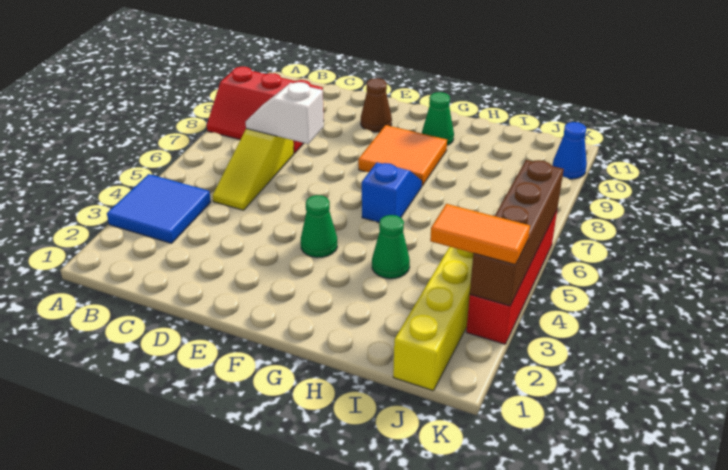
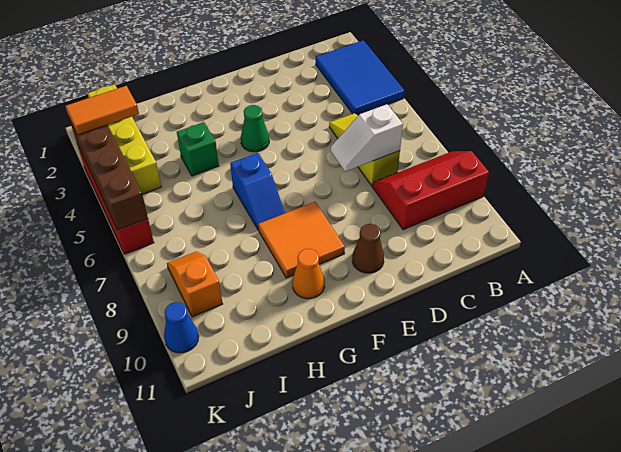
blue 2x2 tile [107,174,211,243] -> blue 2x3 tile [316,40,404,115]
white 1x2 slope [246,82,324,144] -> white 1x2 slope turned to [331,104,403,172]
green 1x1 cone [422,92,454,145] -> orange 1x1 cone [292,249,325,299]
green 1x1 cone [372,215,410,279] -> green 1x1 brick [177,122,219,176]
none -> orange 1x2 slope [167,252,223,317]

